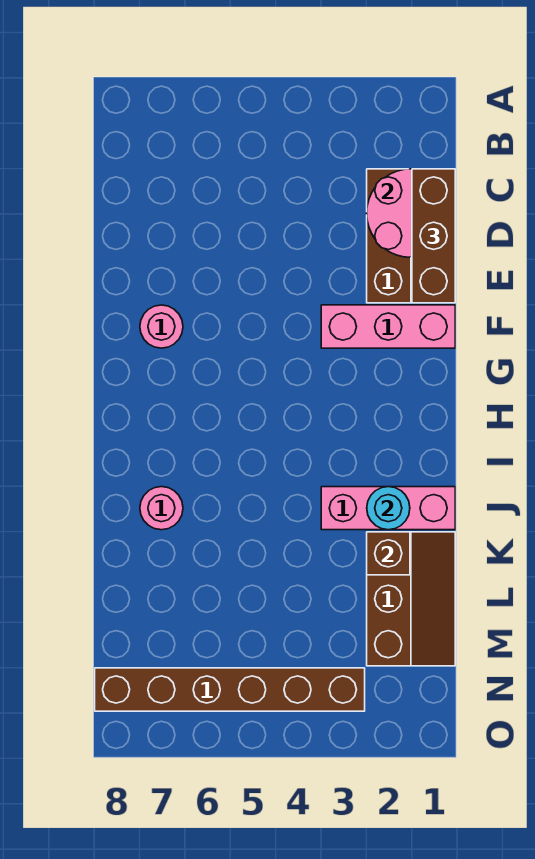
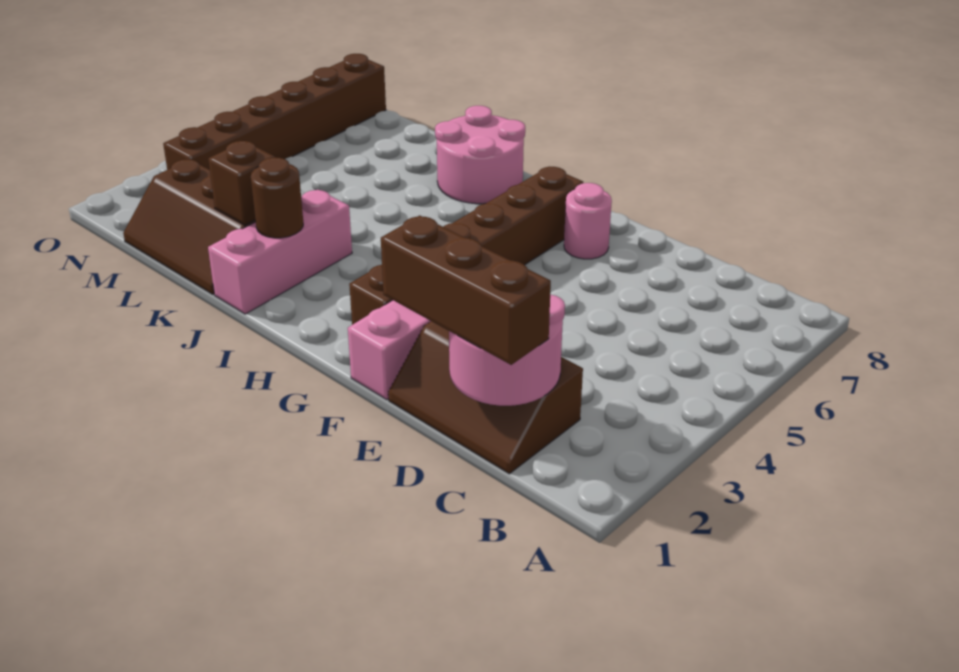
none -> brown 1x6 brick [349,167,583,325]
cyan 1x1 round brick [367,487,410,530] -> brown 1x1 round brick [251,157,303,238]
pink 1x1 round brick [140,487,183,530] -> pink 2x2 round brick [435,106,525,204]

